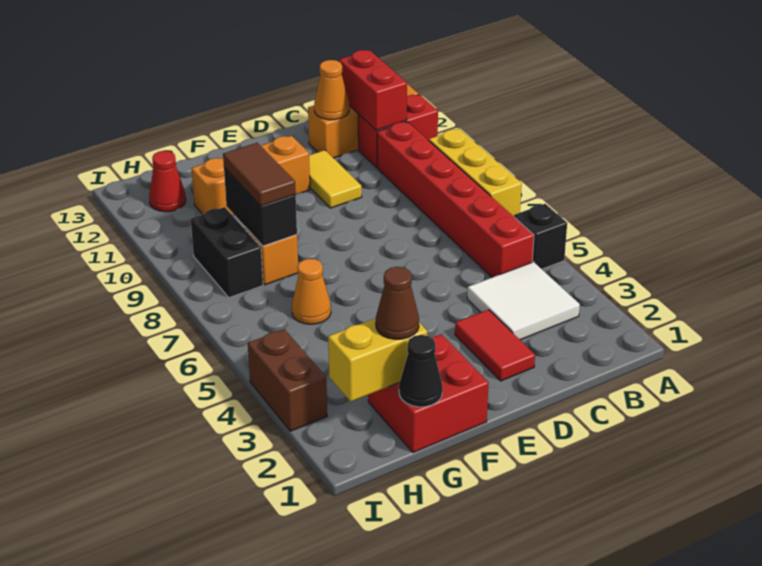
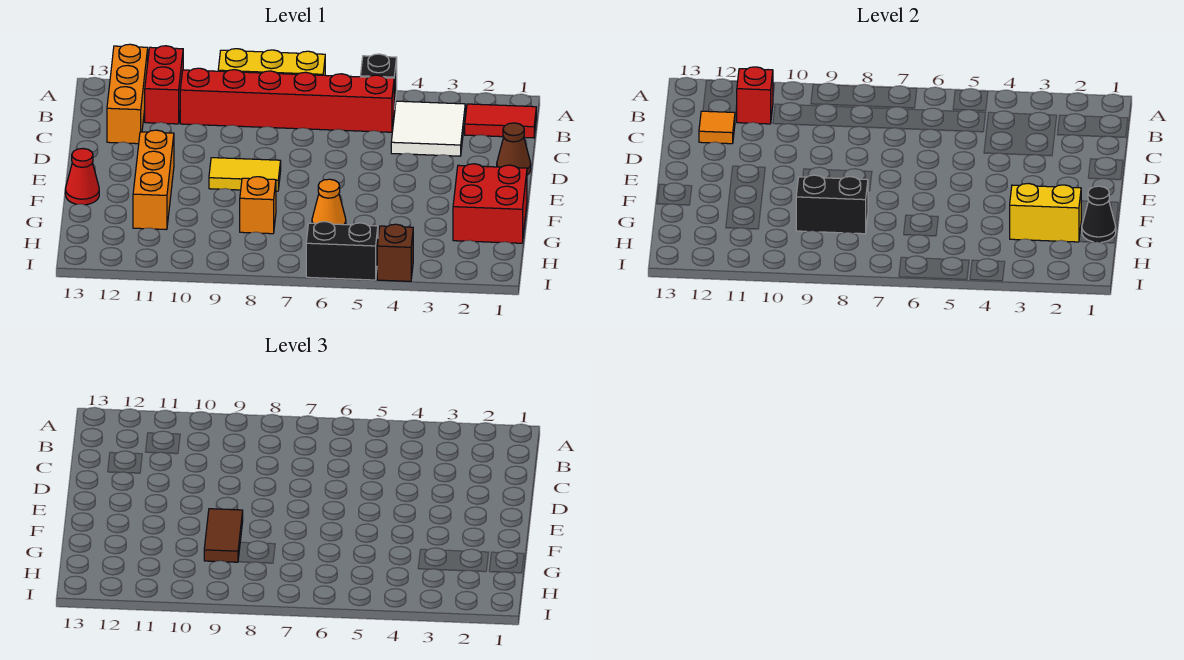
red 1x2 brick [339,50,407,130] -> red 1x1 brick [737,67,773,124]
orange 1x1 cone [314,60,349,120] -> orange 1x1 tile [699,111,735,144]
red 1x2 tile [455,310,535,381] -> red 1x2 tile moved to [465,104,536,138]
yellow 1x2 tile [309,150,362,208] -> yellow 1x2 tile moved to [209,158,281,191]
yellow 1x2 brick [328,318,427,402] -> yellow 1x2 brick turned to [1010,183,1081,242]
brown 1x1 cone [376,267,419,339] -> brown 1x1 cone moved to [497,123,531,175]
brown 1x2 tile [223,143,296,206] -> brown 1x2 tile turned to [204,509,243,562]
black 1x2 brick [191,207,263,298] -> black 1x2 brick moved to [306,222,378,280]
red 1x1 cone [149,151,186,212] -> red 1x1 cone moved to [65,149,99,205]
brown 1x2 brick [248,329,327,431] -> brown 1x1 brick [377,224,413,281]

